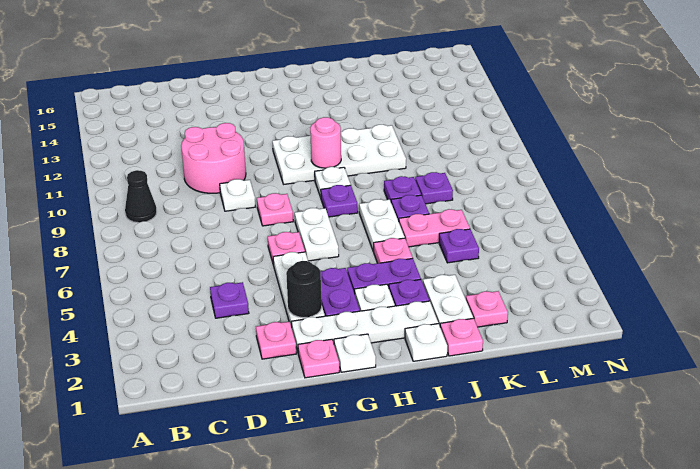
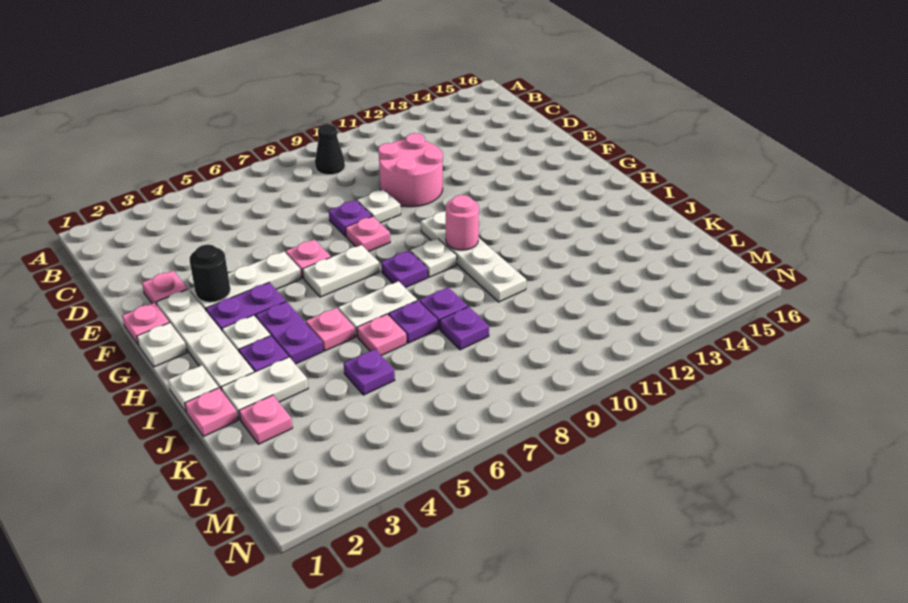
purple 1x1 plate [210,282,249,318] -> purple 1x1 plate moved to [329,200,372,237]
white 2x4 plate [272,125,406,184] -> white 1x4 plate [421,211,526,302]
pink 1x2 plate [399,209,470,247] -> pink 1x1 plate [357,314,406,356]

